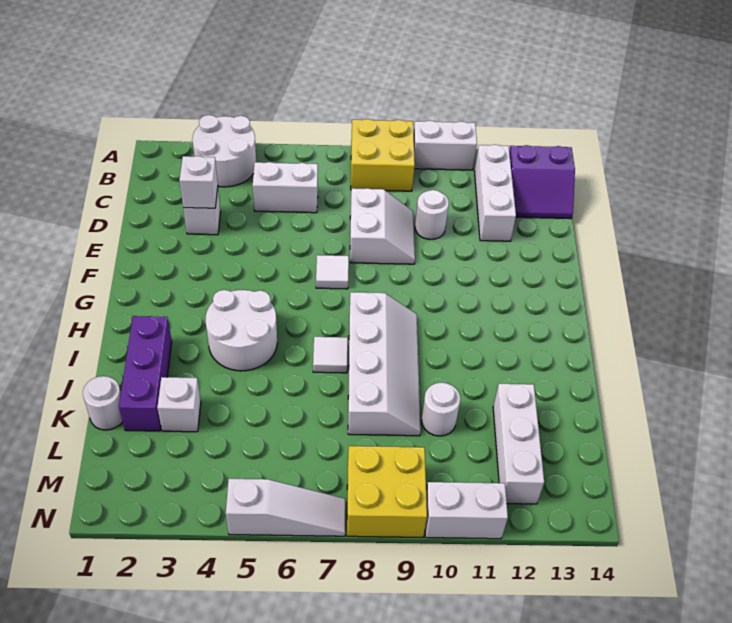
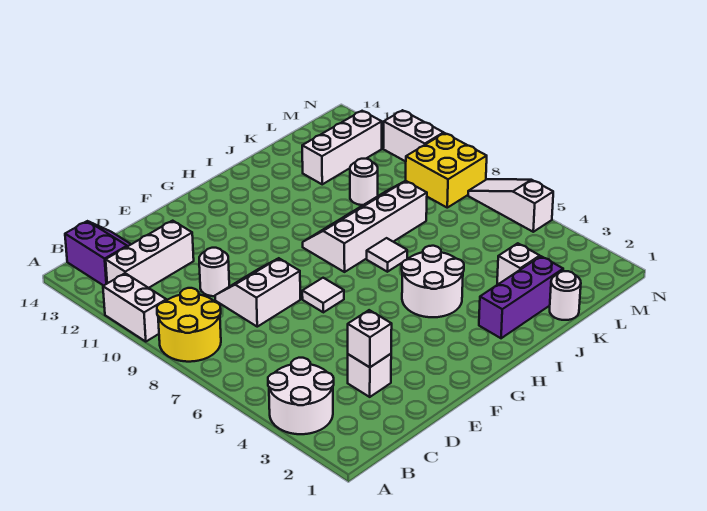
yellow 2x2 brick [351,119,415,191] -> yellow 2x2 round brick [157,288,221,362]
white 1x2 brick [253,162,318,213] -> none

